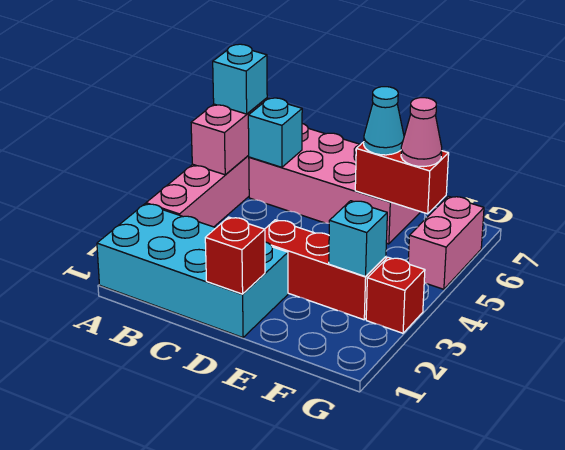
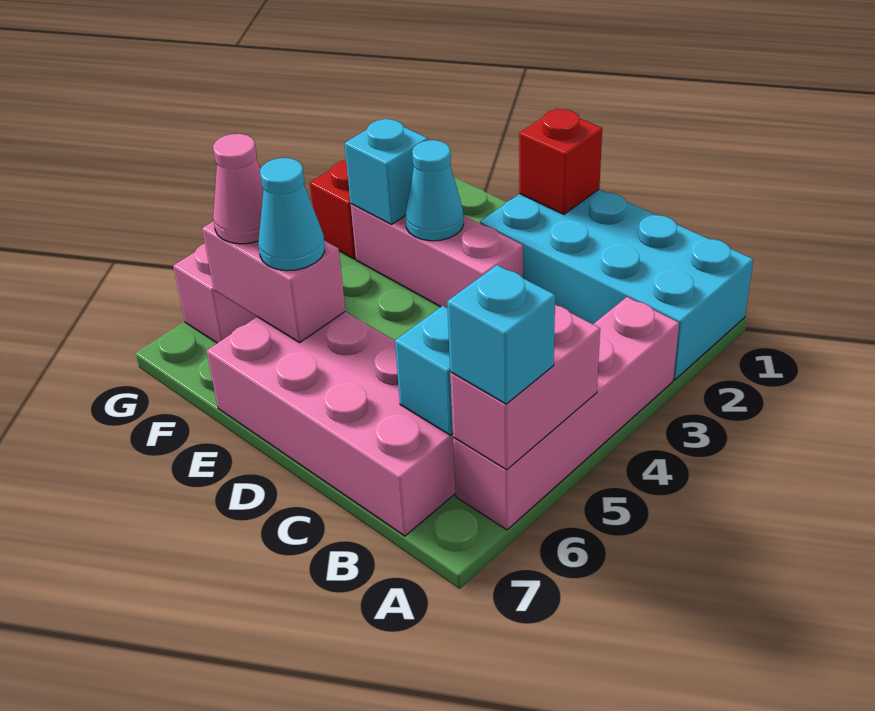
red 1x3 brick [265,220,386,320] -> pink 1x3 brick [351,204,523,308]
none -> cyan 1x1 cone [405,140,464,241]
red 1x2 brick [355,142,449,214] -> pink 1x2 brick [202,221,345,342]

